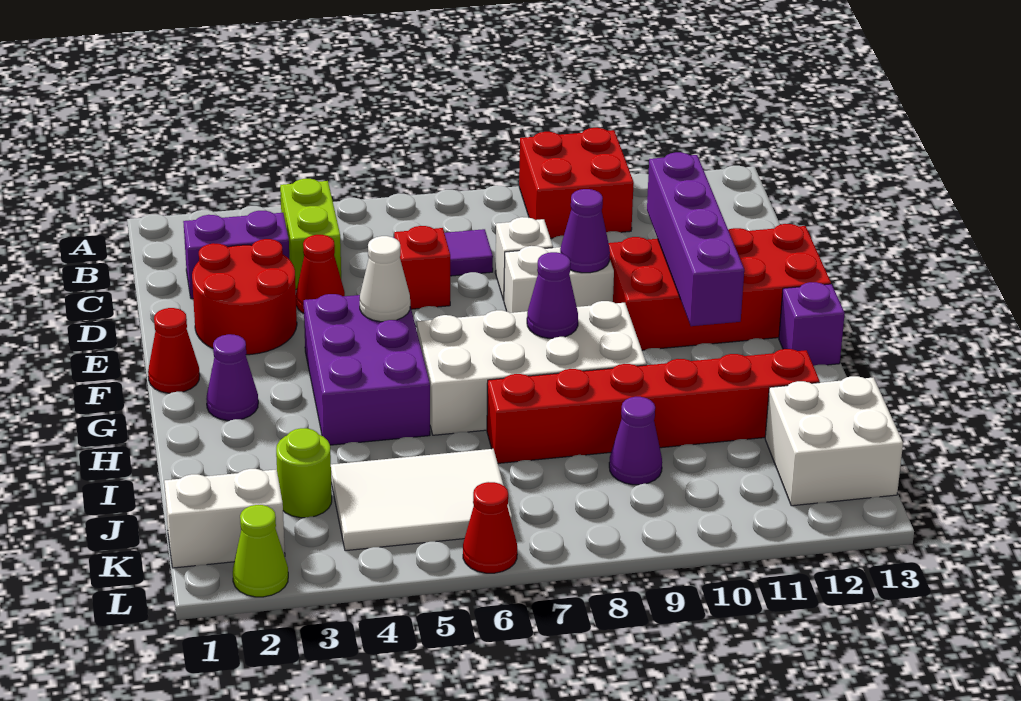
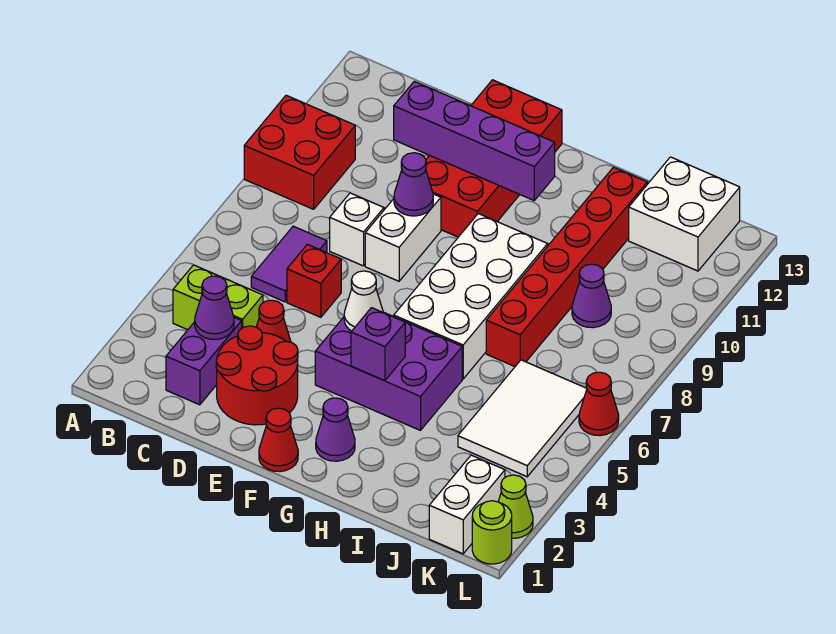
purple 1x1 cone [527,252,578,338] -> purple 1x1 cone moved to [195,276,234,339]
purple 1x1 brick [779,282,845,366] -> purple 1x1 brick moved to [351,308,405,381]
lime 1x1 round brick [276,428,332,518] -> lime 1x1 round brick moved to [472,501,512,564]

